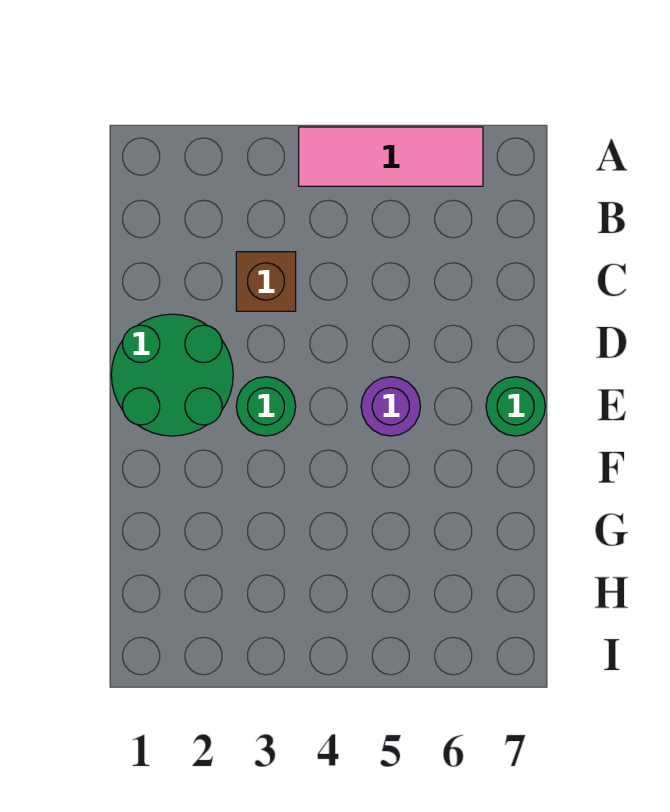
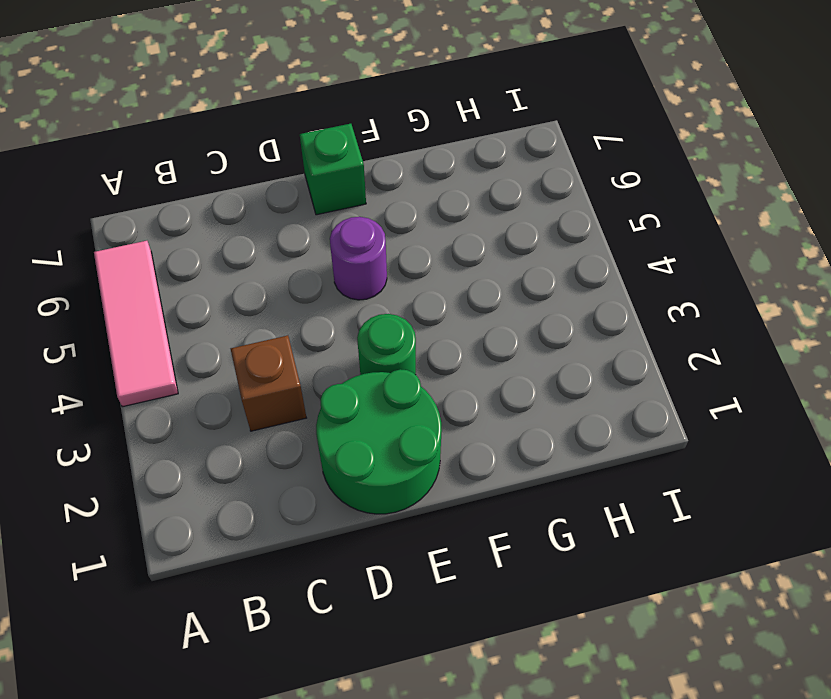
green 1x1 round brick [486,377,545,436] -> green 1x1 brick [300,124,366,215]

